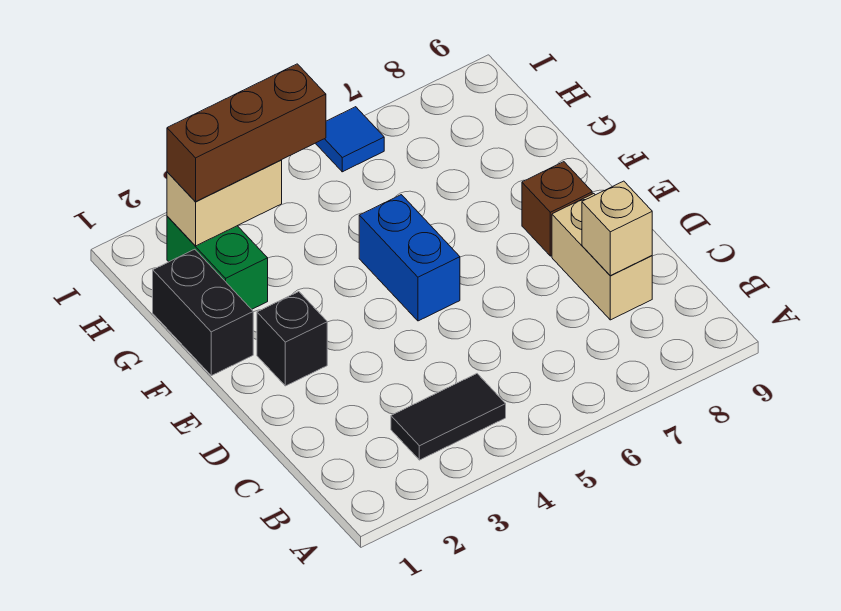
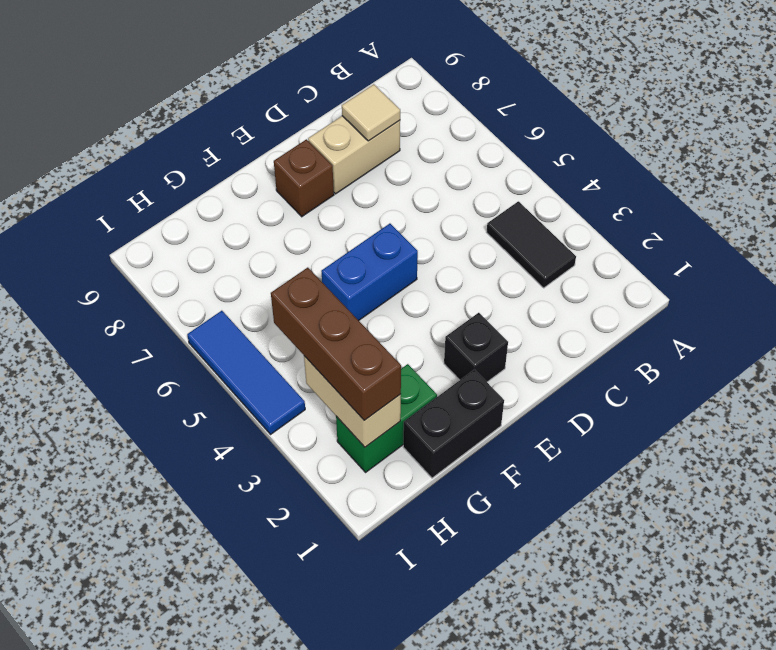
tan 1x1 brick [582,181,652,276] -> tan 1x1 tile [342,84,400,141]
blue 1x1 tile [316,107,384,172] -> blue 1x3 tile [187,311,305,434]

